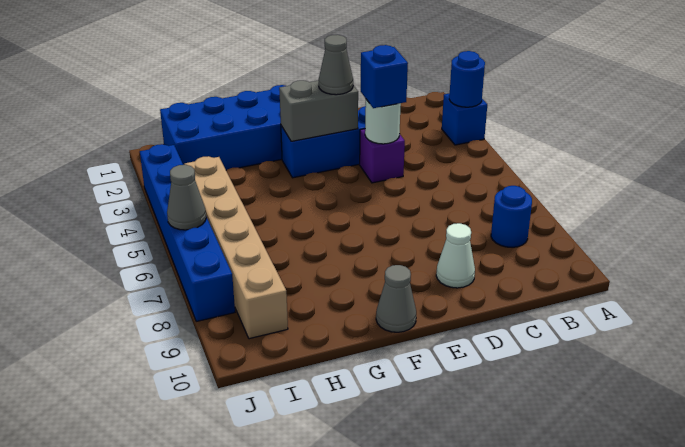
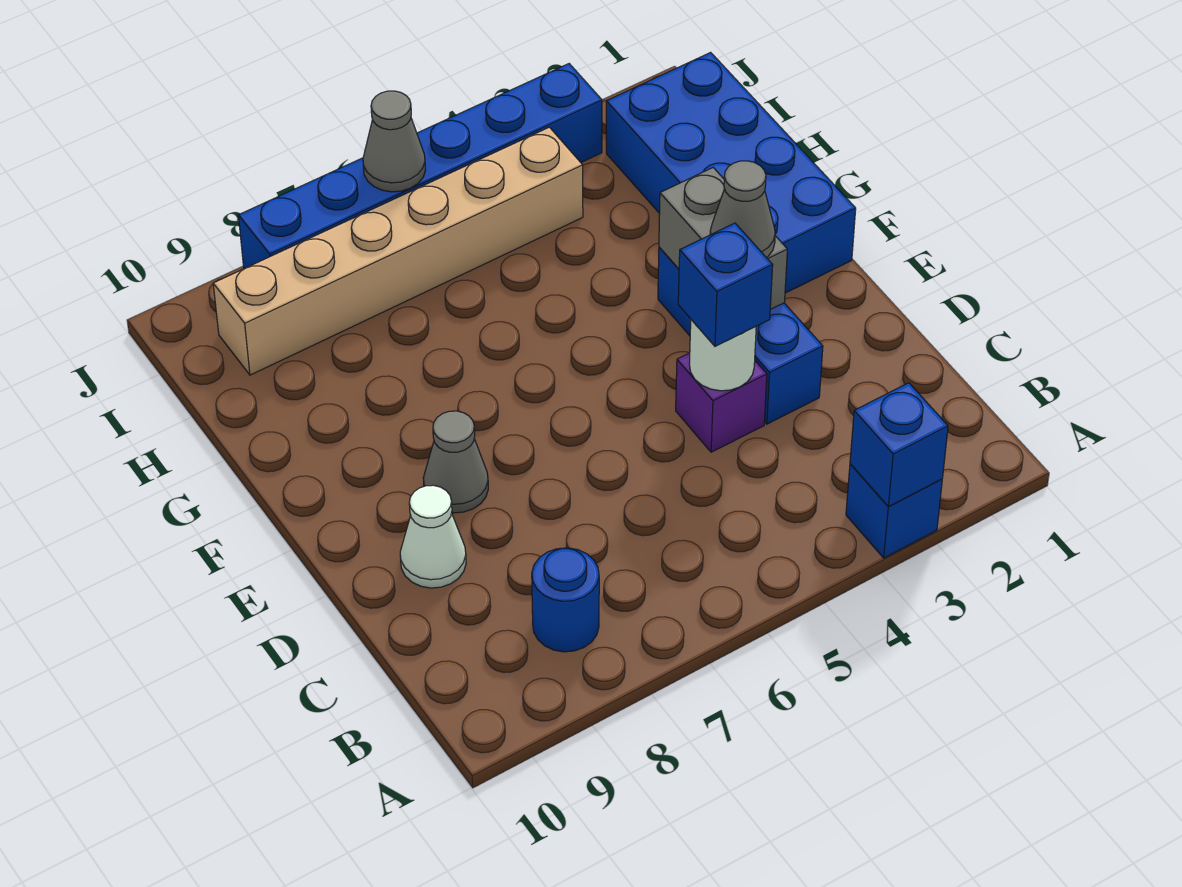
blue 1x1 round brick [449,51,485,107] -> blue 1x1 brick [850,383,948,507]
grey 1x1 cone [376,265,416,332] -> grey 1x1 cone moved to [423,411,488,513]

